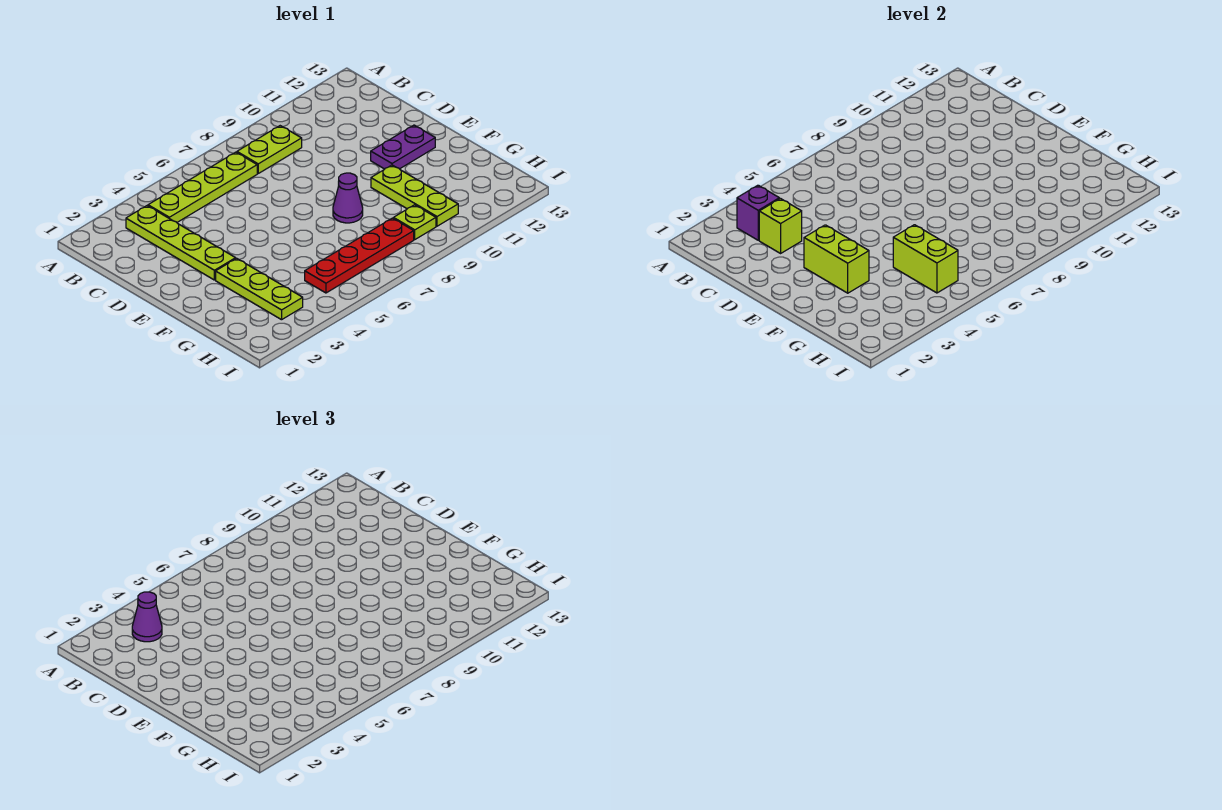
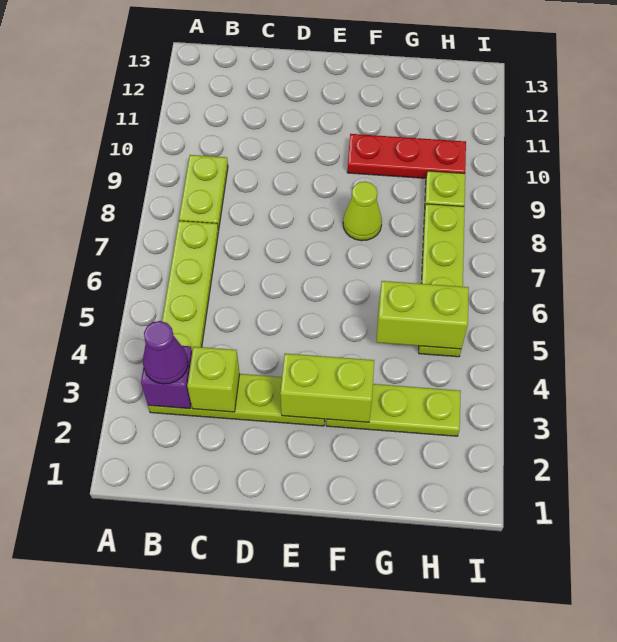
purple 1x2 plate [371,125,435,169] -> none
purple 1x1 cone [333,173,363,223] -> lime 1x1 cone [343,181,382,241]
lime 1x3 plate [371,165,458,226] -> red 1x3 plate [347,134,466,178]
red 1x4 plate [305,218,414,293] -> lime 1x4 plate [419,204,465,357]

